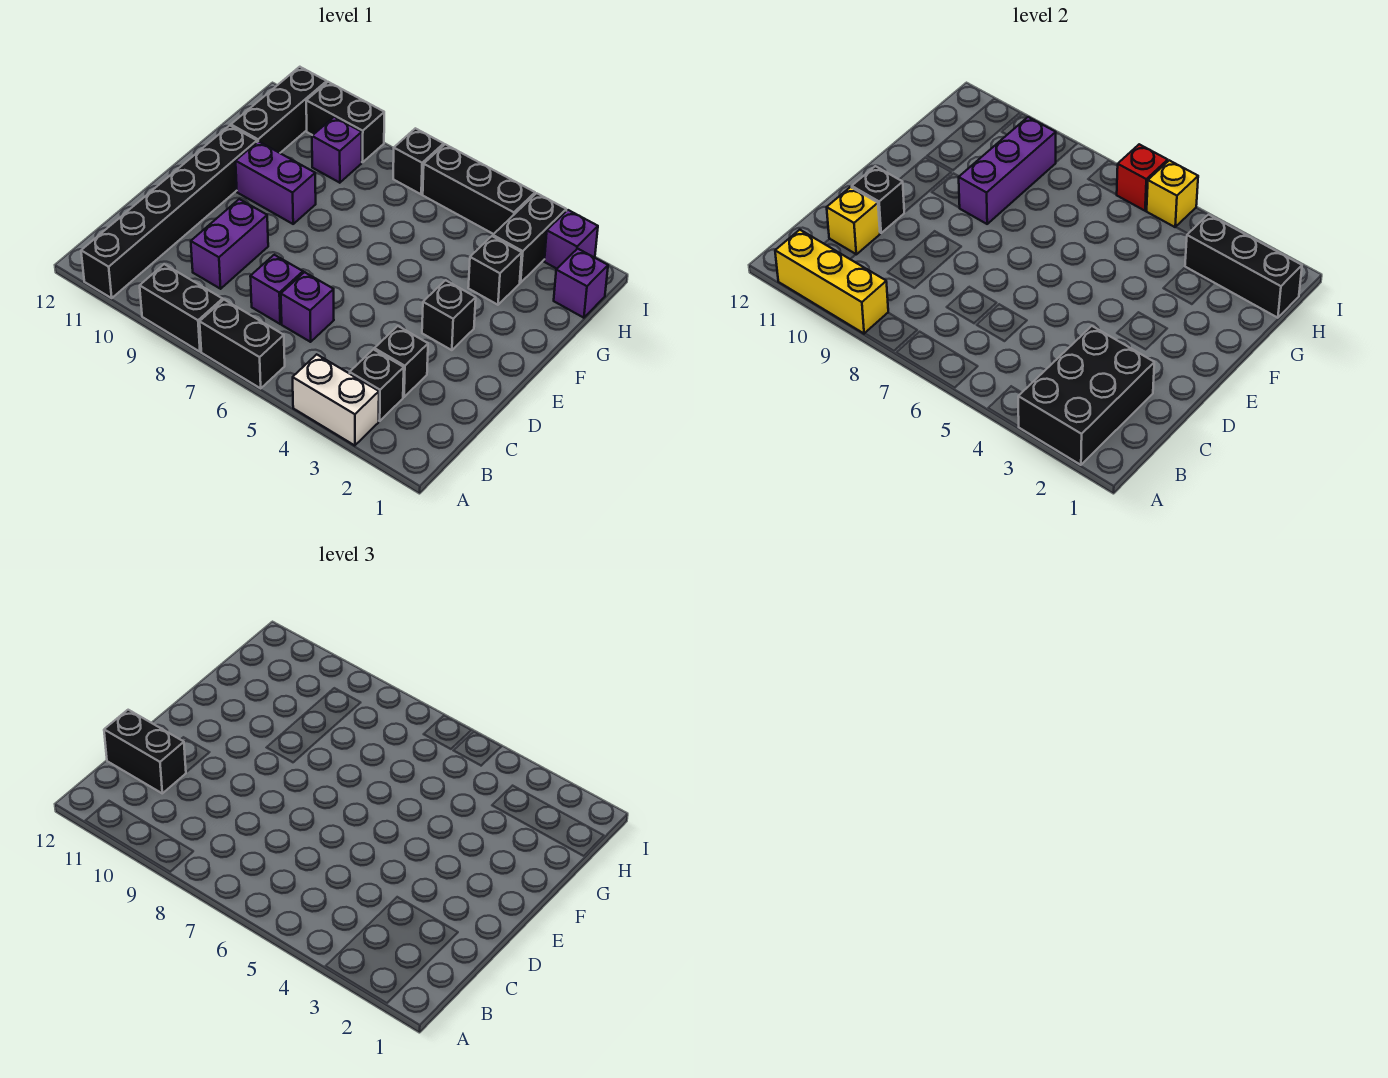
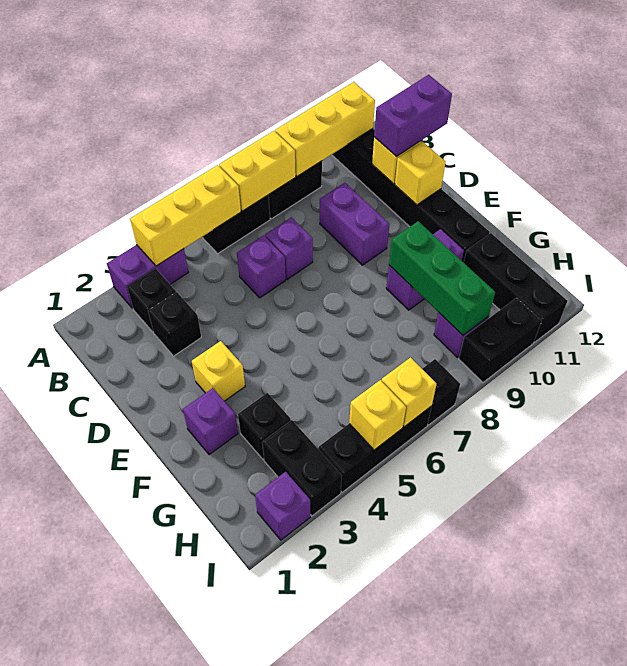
black 2x3 brick [1018,326,1154,465] -> none
white 1x2 brick [293,354,379,446] -> purple 1x2 brick [107,245,188,309]
none -> yellow 1x3 brick [130,165,241,266]
none -> yellow 1x2 brick [219,131,296,211]
black 1x2 brick [104,710,186,793] -> purple 1x2 brick [374,75,452,157]
black 1x1 brick [852,166,904,233] -> yellow 1x1 brick [395,142,446,205]
black 1x1 brick [422,280,476,350] -> yellow 1x1 brick [192,341,245,401]
purple 1x3 brick [959,117,1056,224] -> green 1x3 brick [389,221,495,335]
purple 1x1 brick [554,249,608,318] -> purple 1x1 brick moved to [183,388,238,455]
black 1x3 brick [1185,214,1302,318] -> none
red 1x1 brick [1117,144,1168,211] -> yellow 1x1 brick [382,358,437,427]

